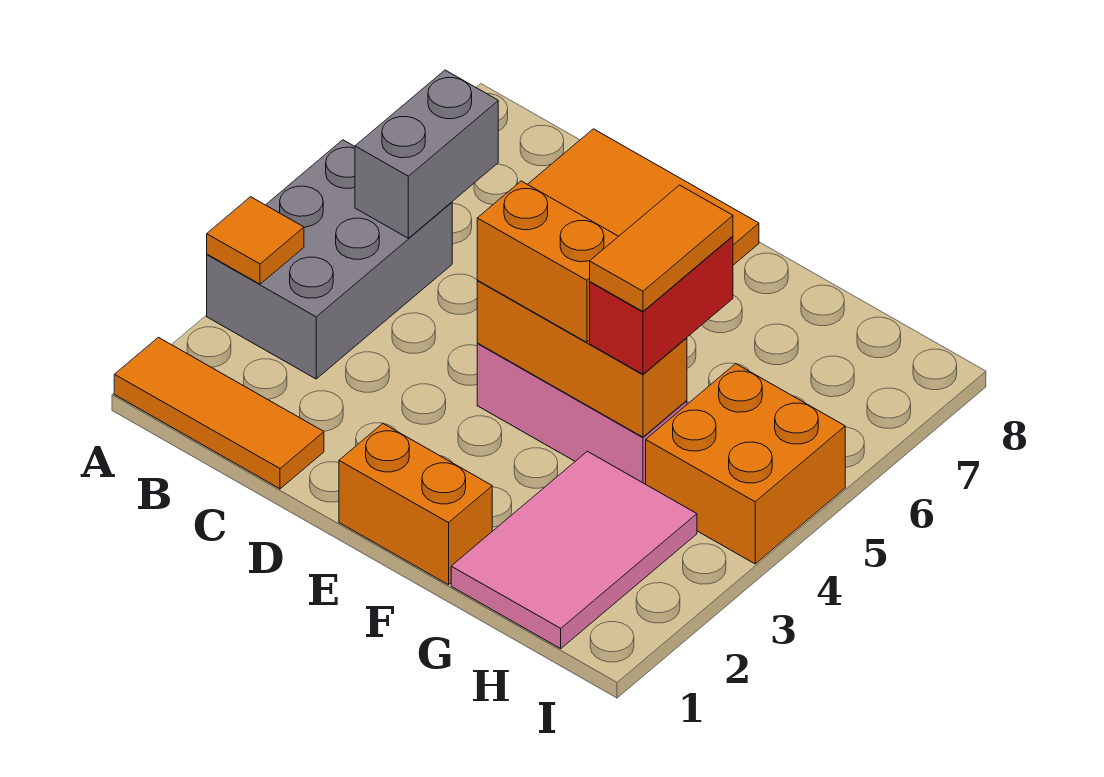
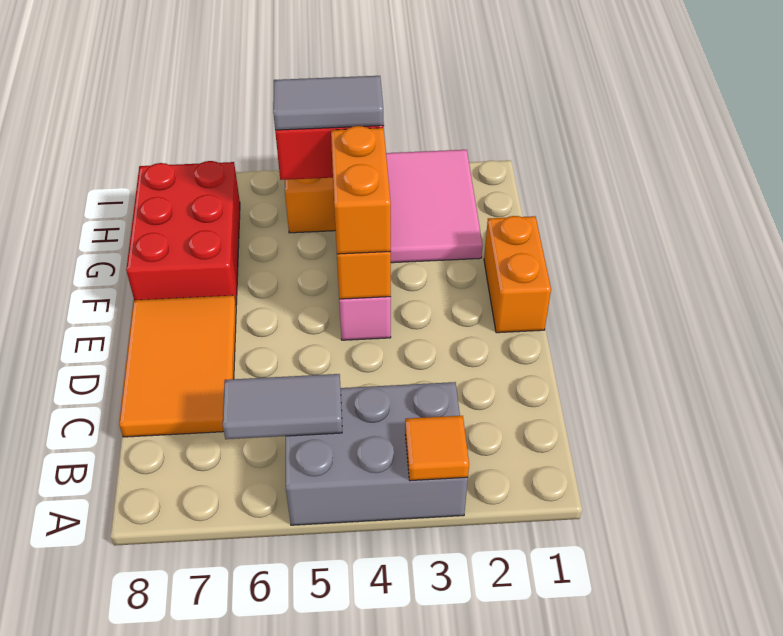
orange 1x3 tile [114,337,324,489] -> none
grey 1x2 brick [355,70,498,238] -> grey 1x2 tile [223,374,342,439]
none -> red 2x3 brick [126,161,240,305]
pink 2x3 tile [451,451,697,649] -> pink 2x3 tile turned to [386,150,483,263]
orange 1x2 tile [590,185,733,311] -> grey 1x2 tile [273,76,384,130]

